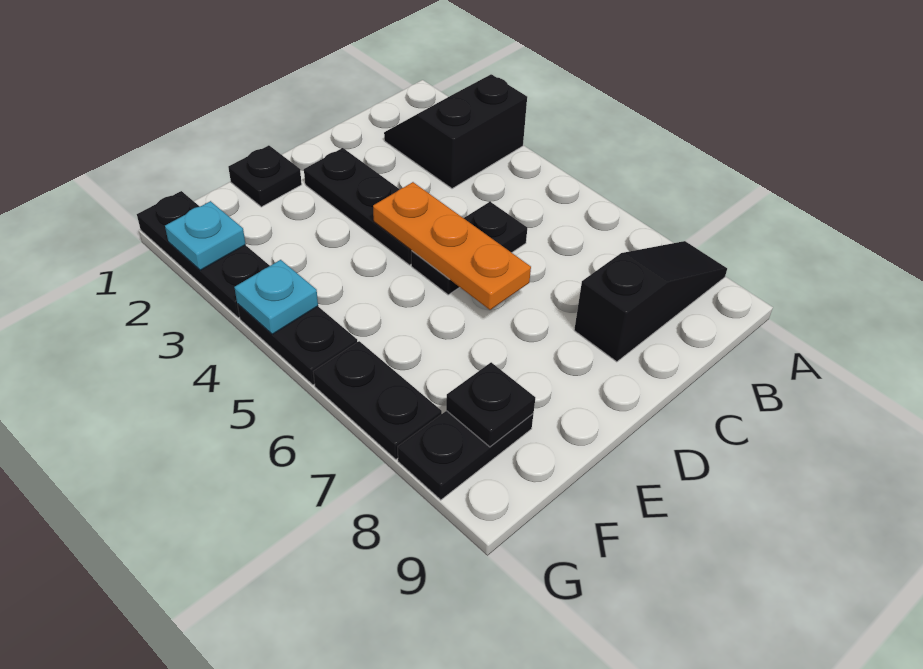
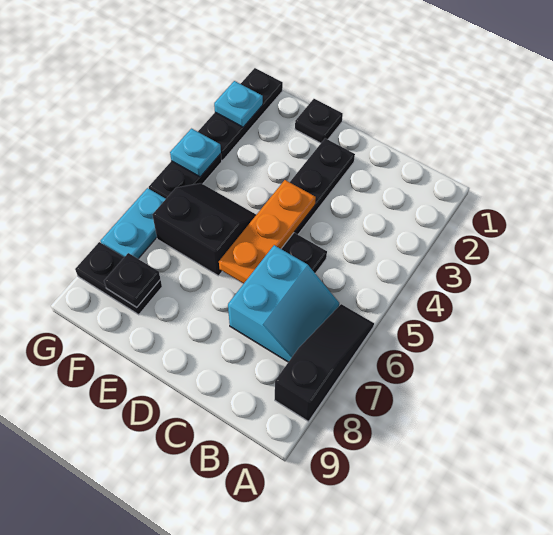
black 2x2 slope [384,74,527,189] -> black 2x2 slope moved to [153,183,256,276]
black 1x3 slope [574,241,727,362] -> black 1x3 slope turned to [275,304,374,422]
none -> cyan 2x2 slope [228,245,339,362]
black 1x2 plate [313,341,442,459] -> cyan 1x2 plate [101,188,166,259]

